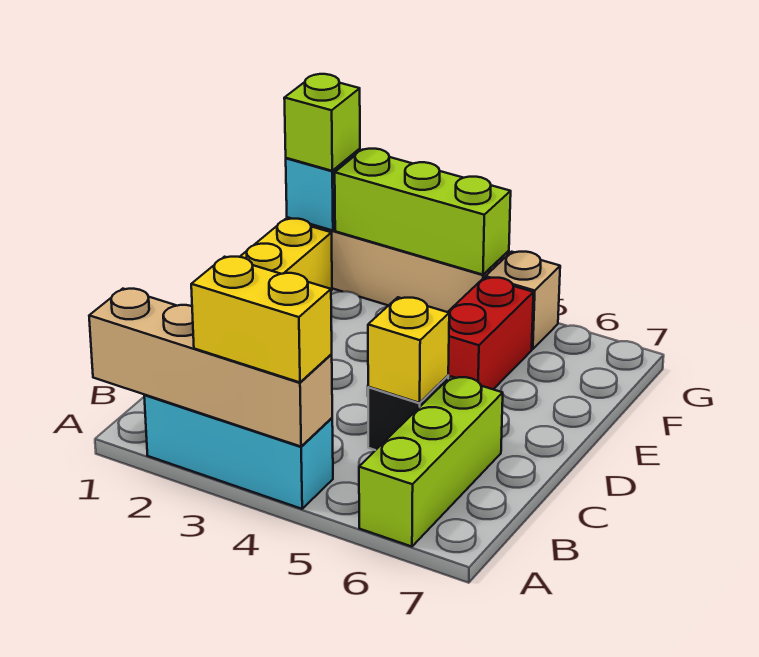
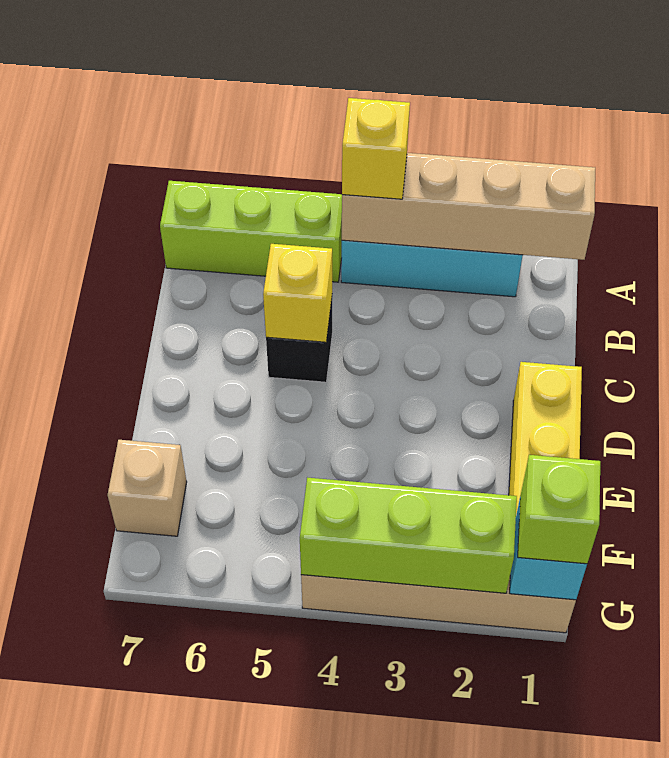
yellow 1x2 brick [191,257,332,382] -> yellow 1x1 brick [342,98,410,199]
lime 1x3 brick [359,376,503,547] -> lime 1x3 brick turned to [160,181,342,282]
red 1x2 brick [448,277,534,389] -> none
tan 1x1 brick [486,252,560,349] -> tan 1x1 brick moved to [108,440,187,536]

